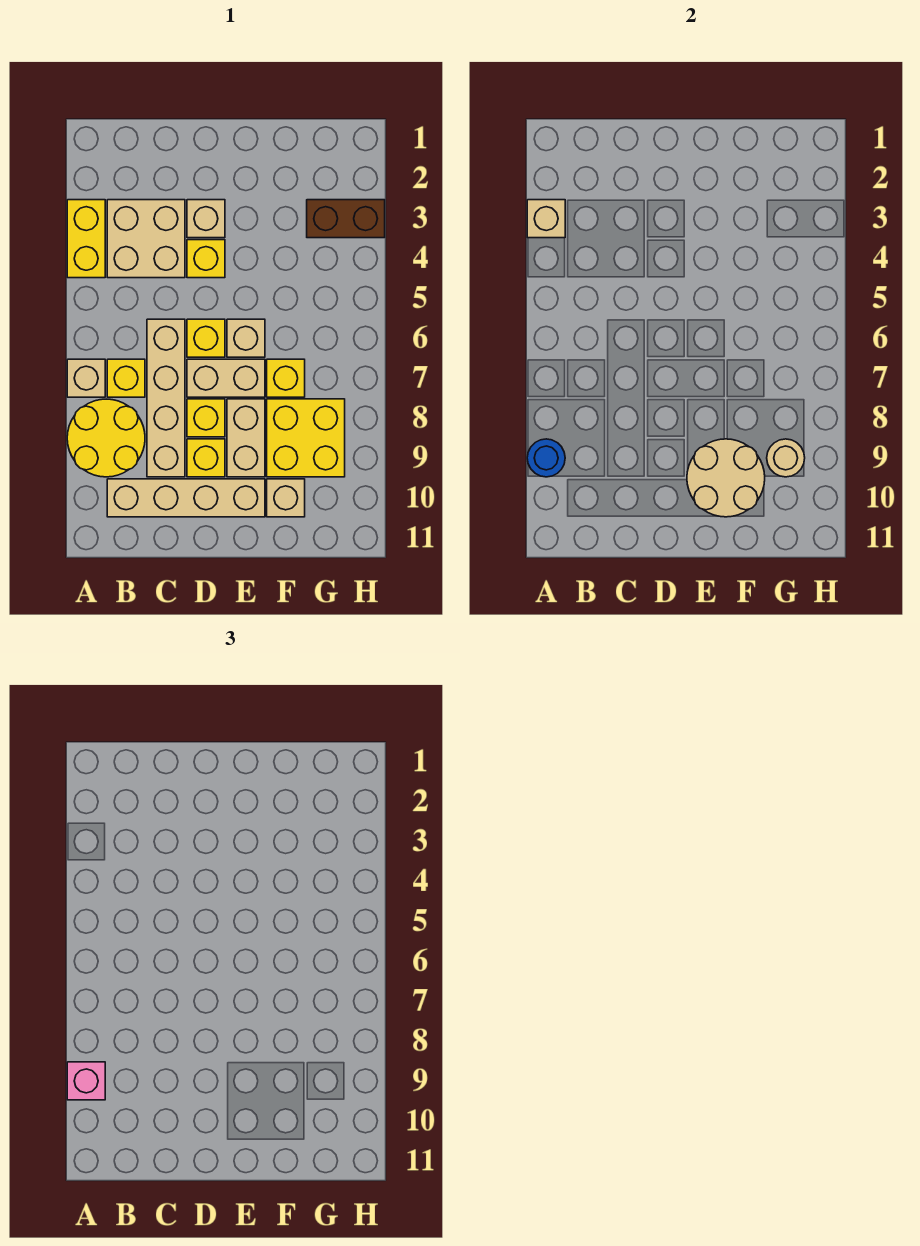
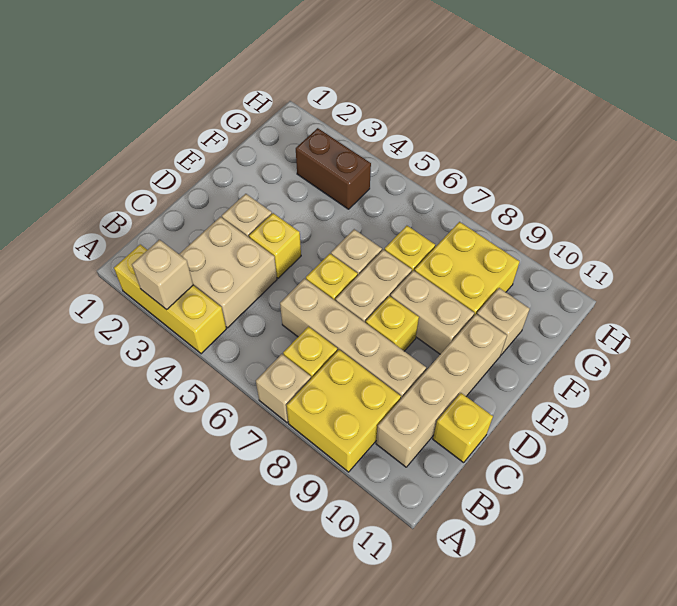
yellow 1x2 brick [67,200,105,278] -> yellow 1x3 brick [114,244,226,354]
yellow 2x2 round brick [67,399,145,477] -> yellow 2x2 brick [287,350,401,472]
blue 1x1 round brick [527,439,565,477] -> none
pink 1x1 brick [67,1062,105,1100] -> none
yellow 1x1 brick [187,439,225,477] -> yellow 1x1 brick moved to [433,393,493,463]
tan 2x2 round brick [687,439,765,517] -> none
brown 1x2 brick [307,200,385,238] -> brown 1x2 brick turned to [296,128,371,209]
tan 1x1 round brick [767,439,805,477] -> none

